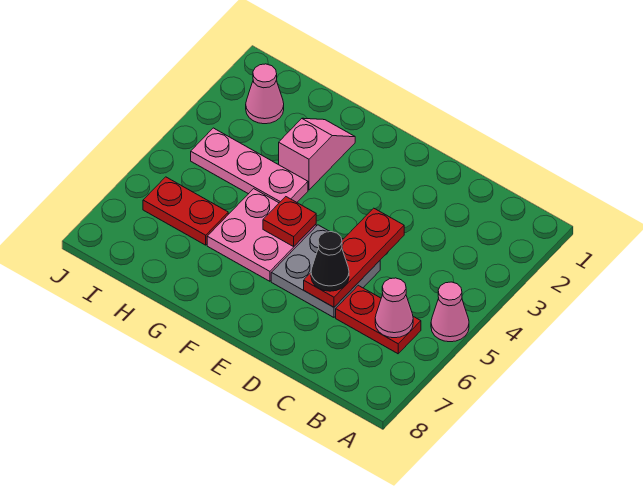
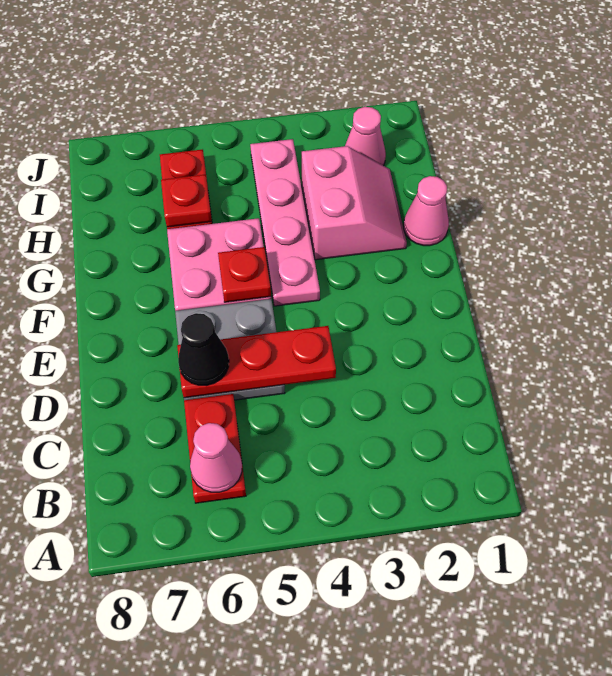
pink 1x1 cone [431,282,469,342] -> pink 1x1 cone moved to [404,176,449,246]
pink 1x2 slope [279,118,355,190] -> pink 2x2 slope [302,146,407,260]
pink 1x3 plate [191,128,308,203] -> pink 1x4 plate [250,139,320,306]
none -> red 1x1 plate [161,174,212,227]

